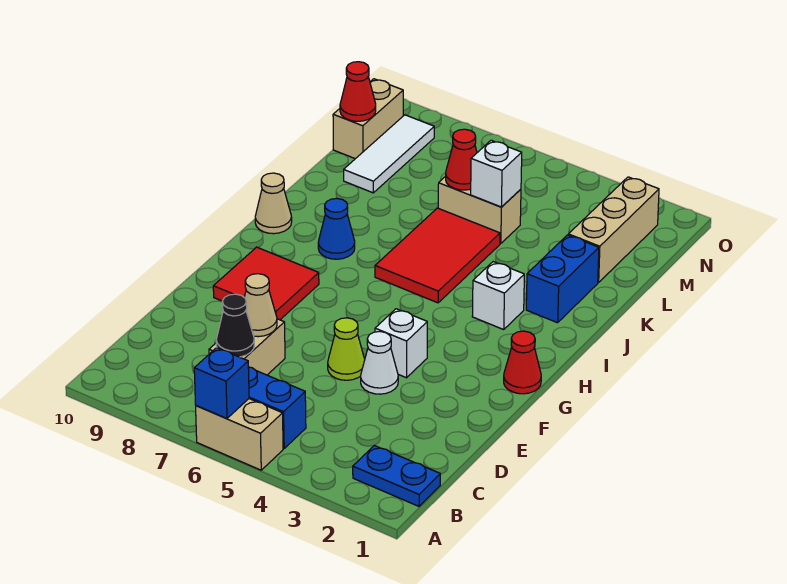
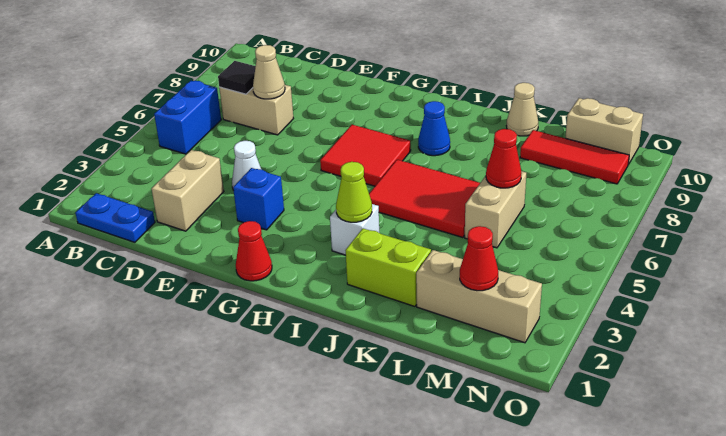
tan 1x2 brick [196,399,283,470] -> tan 1x2 brick moved to [152,150,224,231]
blue 1x1 brick [194,348,249,419] -> blue 1x1 brick moved to [233,168,284,230]
blue 1x2 plate [353,446,440,506] -> blue 1x2 plate turned to [76,193,155,242]
black 1x1 cone [216,294,254,357] -> black 1x1 tile [218,61,256,94]
lime 1x1 cone [328,318,365,380] -> lime 1x1 cone moved to [336,162,372,222]
white 1x1 brick [375,309,427,378] -> none
red 2x2 tile [213,247,319,320] -> red 2x2 tile moved to [320,125,411,186]
tan 1x1 cone [255,173,292,234] -> tan 1x1 cone moved to [506,83,538,136]
blue 1x2 brick [526,235,599,323] -> lime 1x2 brick [345,228,431,307]
white 1x1 brick [471,140,522,207] -> none
white 1x3 tile [344,115,434,193] -> red 1x3 tile [520,130,629,184]
red 1x1 cone [340,62,376,121] -> red 1x1 cone moved to [460,226,498,291]

